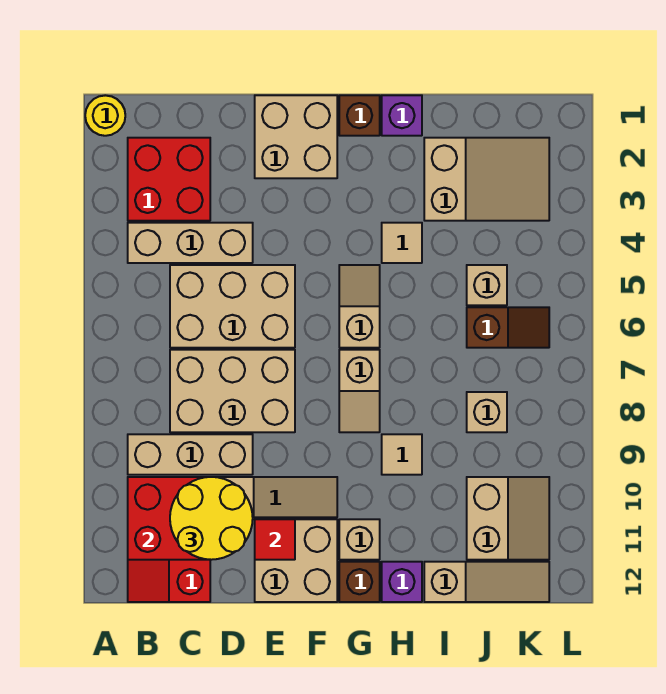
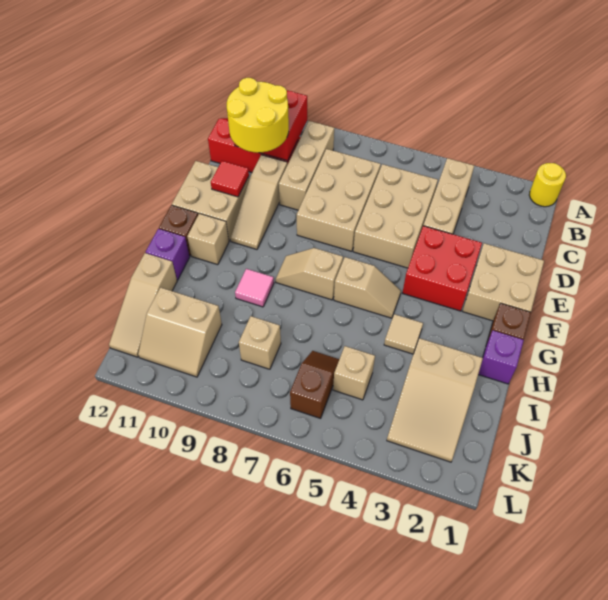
red 2x2 brick [128,138,210,221] -> red 2x2 brick moved to [402,226,482,311]
tan 1x1 tile [382,434,422,475] -> pink 1x1 tile [235,269,274,307]
brown 1x2 slope [467,307,549,348] -> brown 1x2 slope turned to [290,351,339,418]

